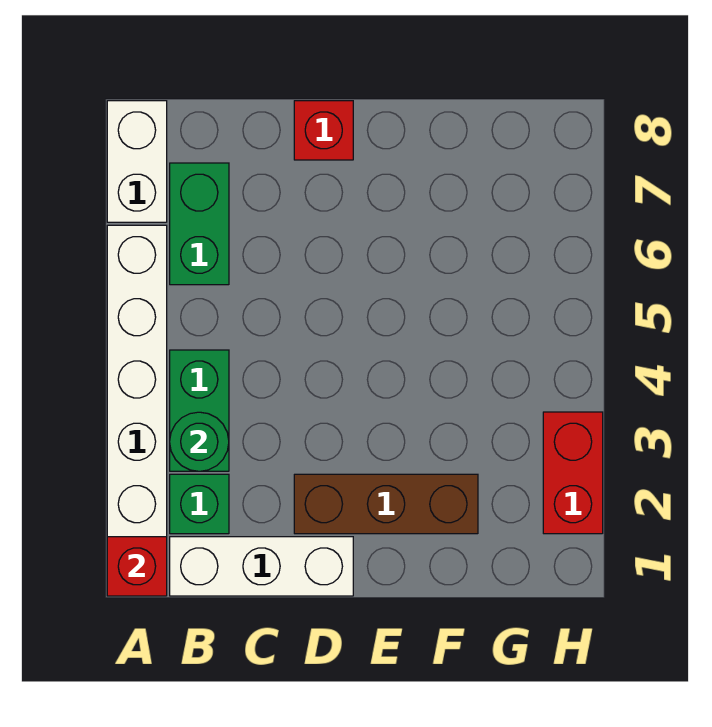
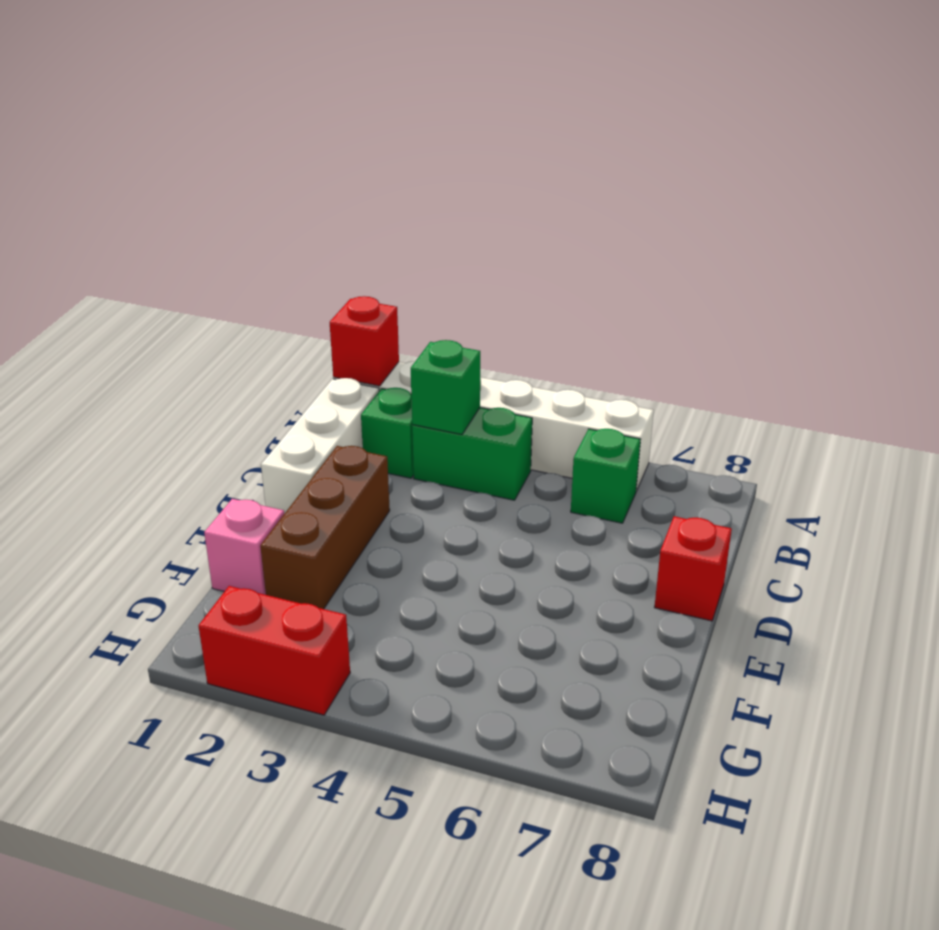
white 1x2 brick [107,101,167,222] -> none
green 1x1 round brick [170,412,229,471] -> green 1x1 brick [411,340,480,435]
green 1x2 brick [170,163,229,285] -> green 1x1 brick [571,429,640,523]
none -> pink 1x1 brick [204,499,284,595]

